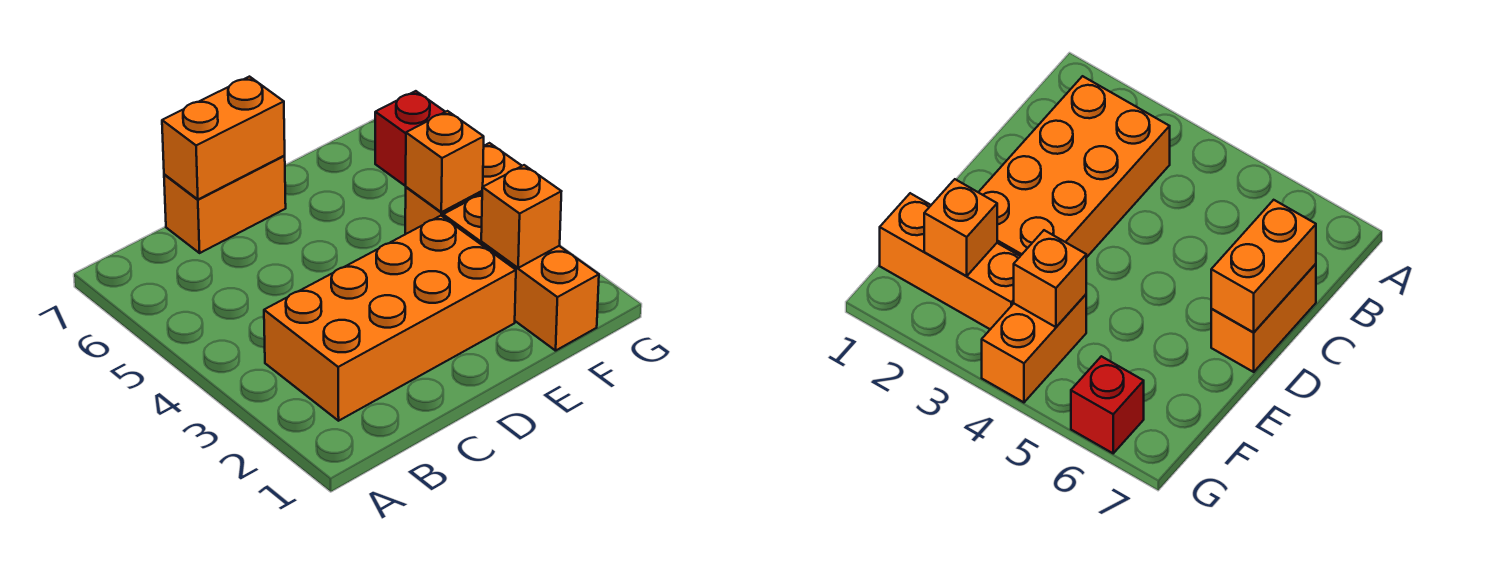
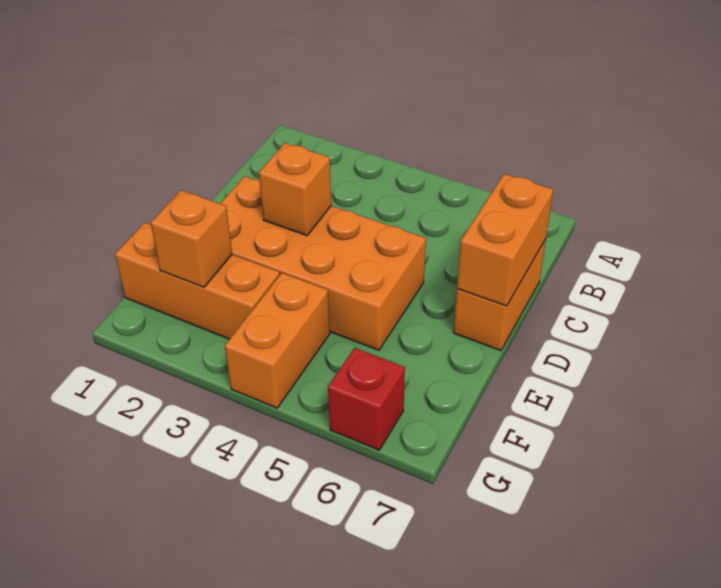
orange 2x4 brick [264,216,516,421] -> orange 2x4 brick turned to [220,176,426,350]
orange 1x1 brick [406,111,484,212] -> orange 1x1 brick moved to [259,143,331,236]

